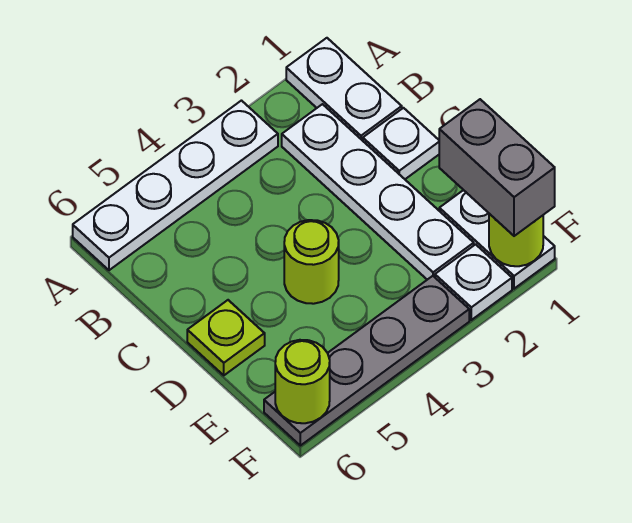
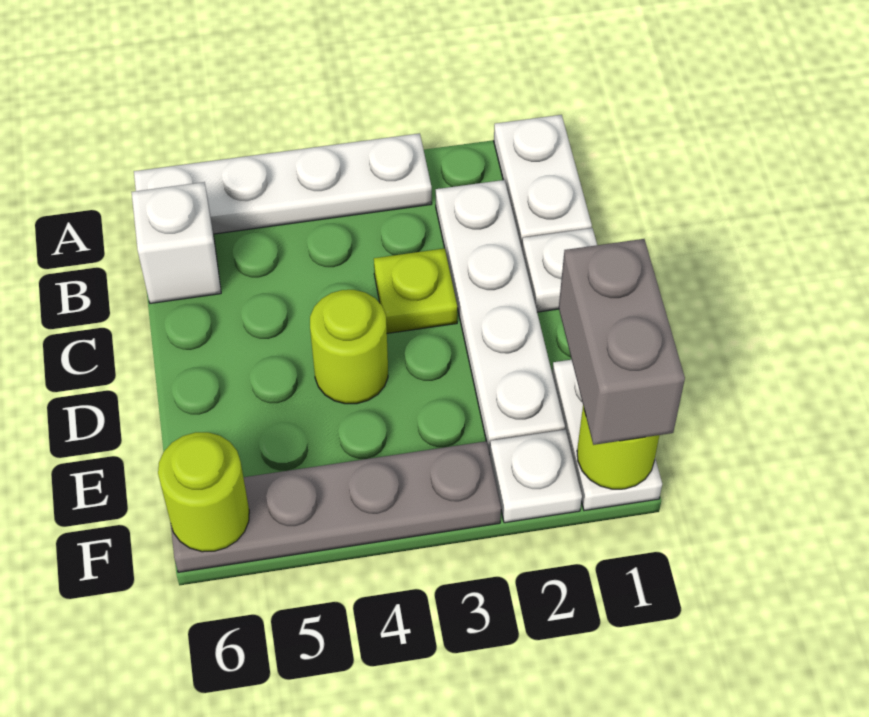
none -> white 1x1 brick [132,182,221,303]
lime 1x1 plate [187,300,265,375] -> lime 1x1 plate moved to [374,248,457,333]

